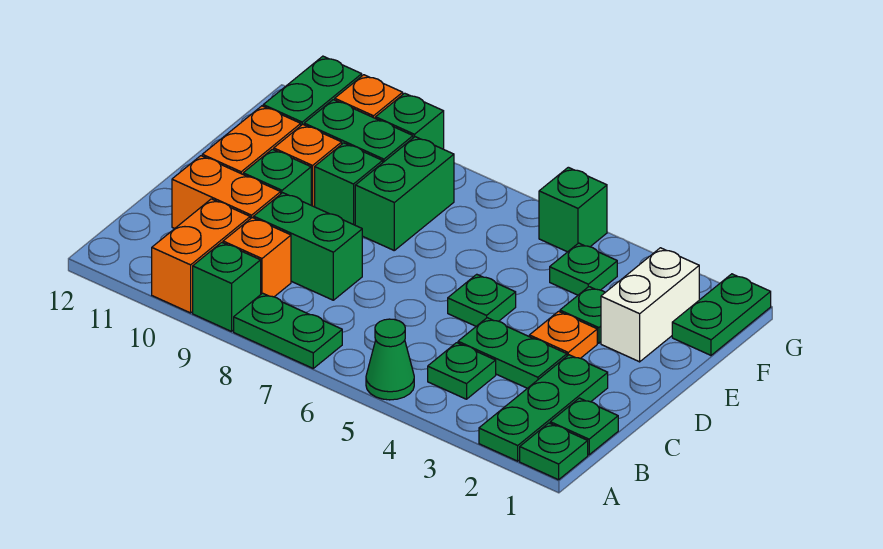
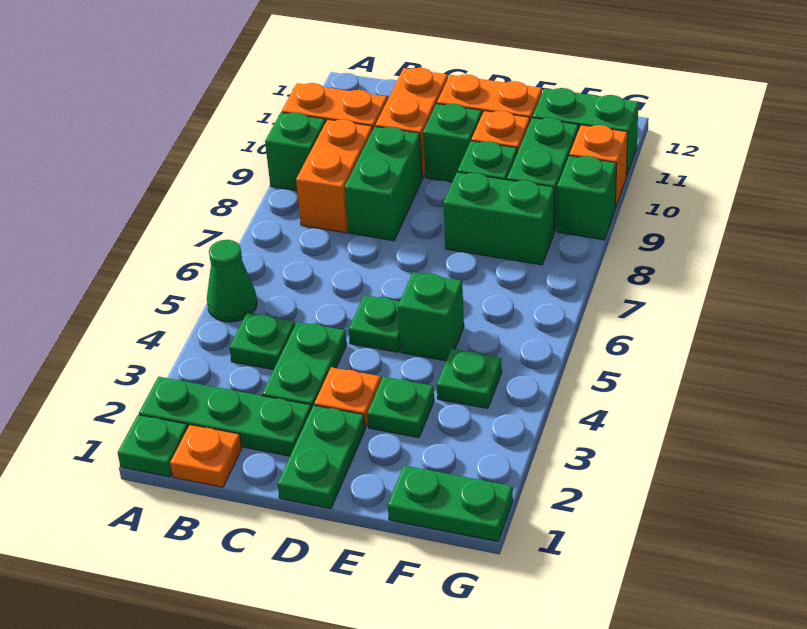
green 1x2 plate [234,293,342,368] -> green 1x2 plate moved to [278,405,365,509]
green 1x1 plate [550,398,618,455] -> orange 1x1 plate [170,425,242,487]
orange 1x1 brick [223,218,291,297] -> orange 1x2 brick [296,119,373,233]
white 1x2 brick [601,248,699,362] -> none
green 1x1 brick [539,167,607,252] -> green 1x1 brick moved to [398,272,464,361]

